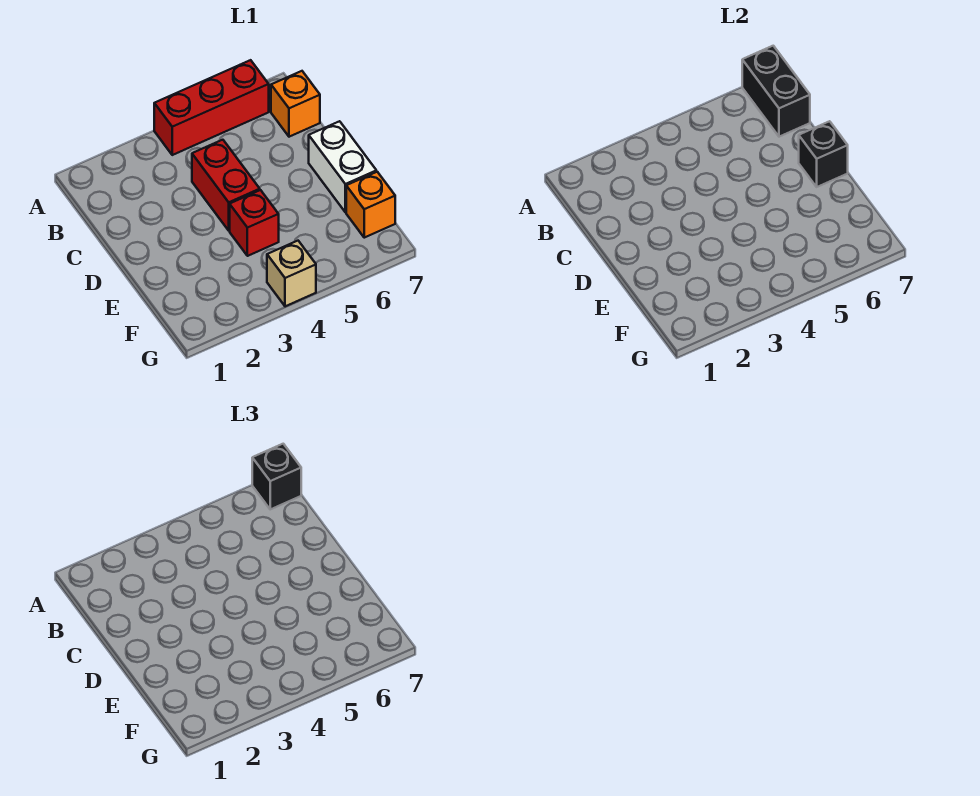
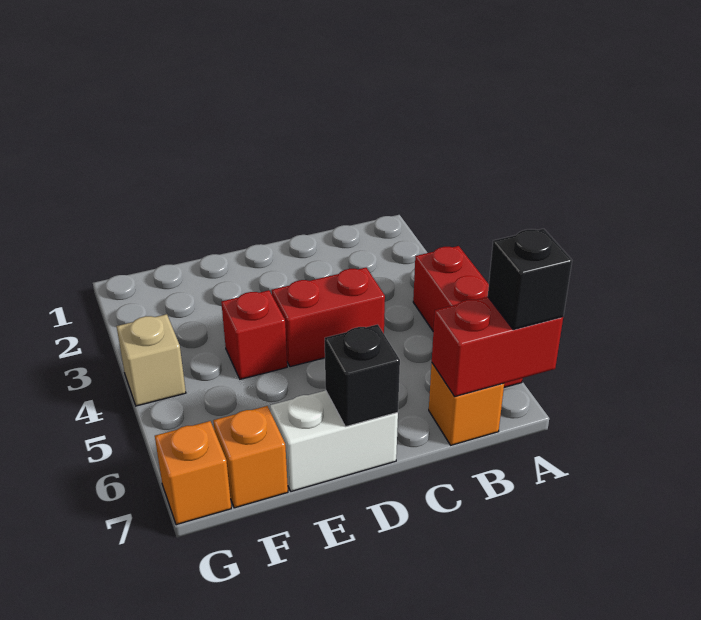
black 1x2 brick [742,46,810,137] -> red 1x2 brick [432,297,563,397]
none -> orange 1x1 brick [155,421,231,525]

